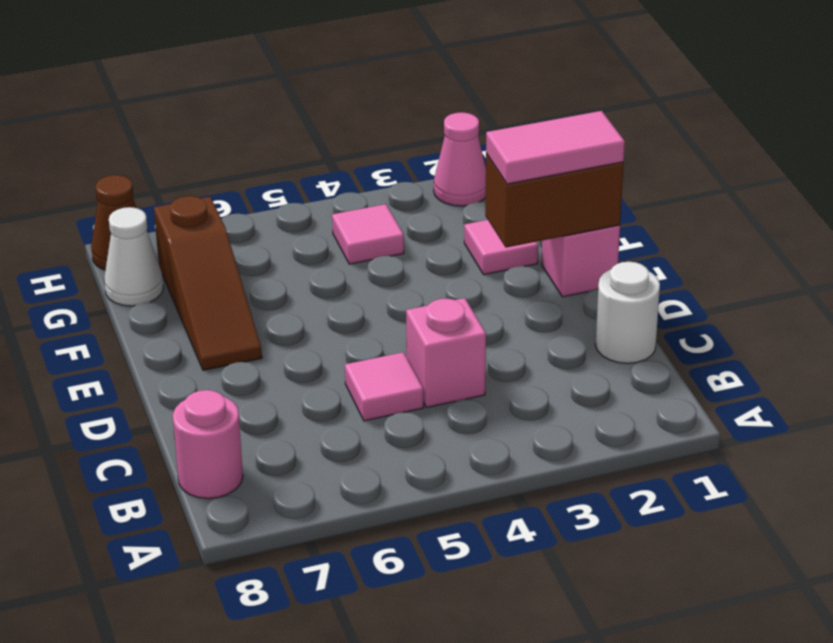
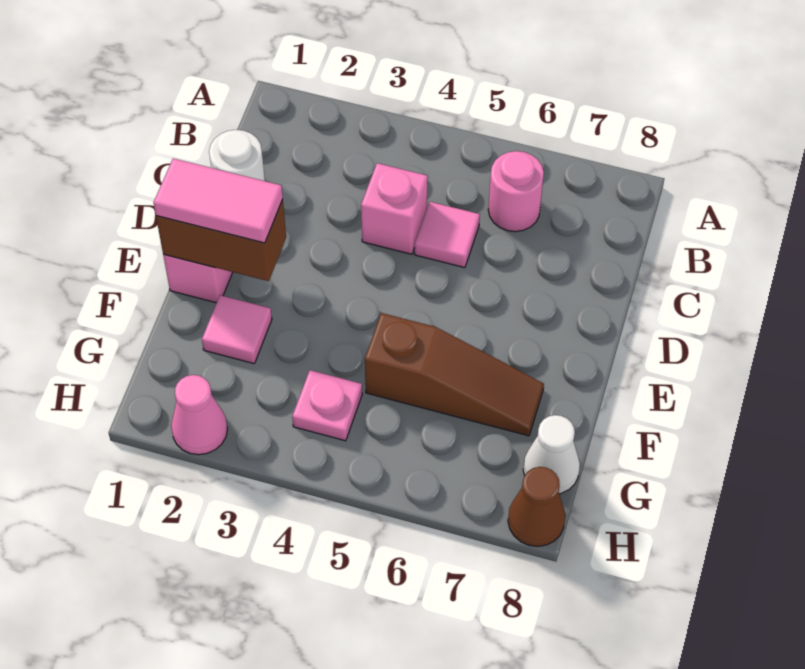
pink 1x1 round brick [173,390,243,499] -> pink 1x1 round brick moved to [488,151,544,232]
brown 1x3 slope [154,196,262,370] -> brown 1x3 slope turned to [365,313,544,436]
pink 1x1 tile [332,204,404,264] -> pink 1x1 plate [292,370,362,441]

